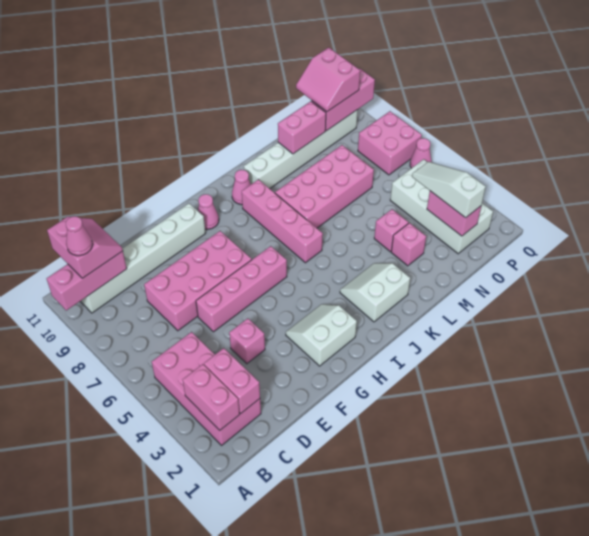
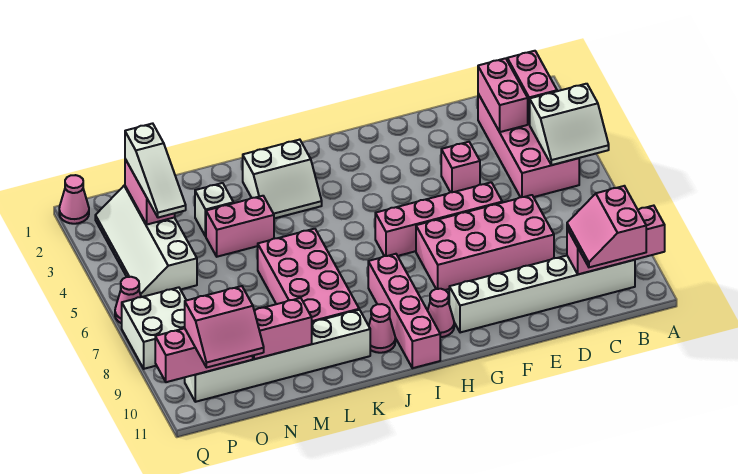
pink 1x1 cone [66,216,93,256] -> pink 1x1 cone moved to [59,175,89,224]
white 2x2 slope [286,304,357,366] -> white 2x2 slope moved to [530,84,609,165]
pink 1x4 brick [242,179,323,263] -> pink 1x4 brick moved to [368,254,440,368]
pink 2x4 brick [275,145,374,228] -> pink 2x4 brick turned to [258,229,359,322]
pink 1x1 brick [391,223,426,266] -> white 1x1 brick [195,183,233,236]
pink 1x1 brick [374,209,409,252] -> pink 1x2 brick [206,196,274,257]
white 2x4 brick [390,159,493,254] -> white 2x4 slope [95,185,197,297]
pink 2x2 slope [296,47,360,112] -> pink 2x2 slope turned to [185,286,264,368]
pink 2x2 brick [358,111,422,175] -> white 2x2 brick [122,287,186,369]

